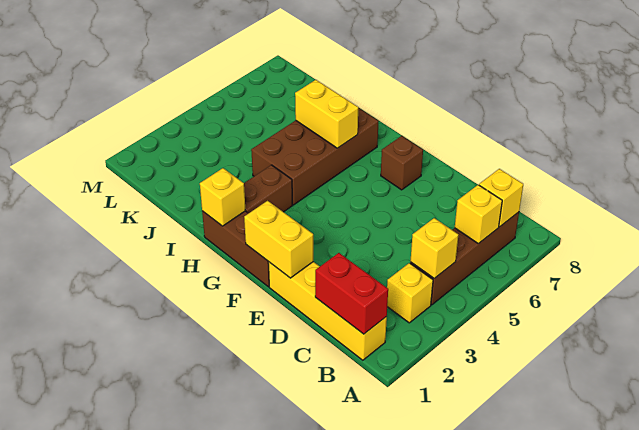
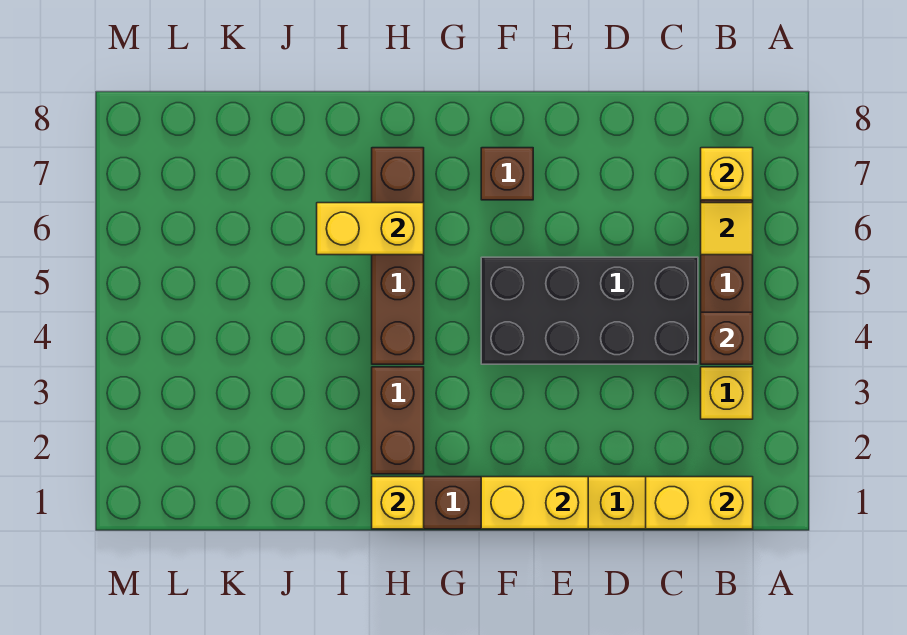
red 1x2 brick [315,253,388,334] -> yellow 1x2 brick [646,477,753,529]
yellow 1x1 brick [410,218,458,278] -> brown 1x1 brick [701,312,753,364]
yellow 1x1 brick [455,185,502,244] -> yellow 1x1 tile [701,203,753,255]
none -> black 2x4 brick [481,257,698,364]
brown 2x4 brick [251,108,379,205] -> brown 1x4 brick [372,148,424,364]

